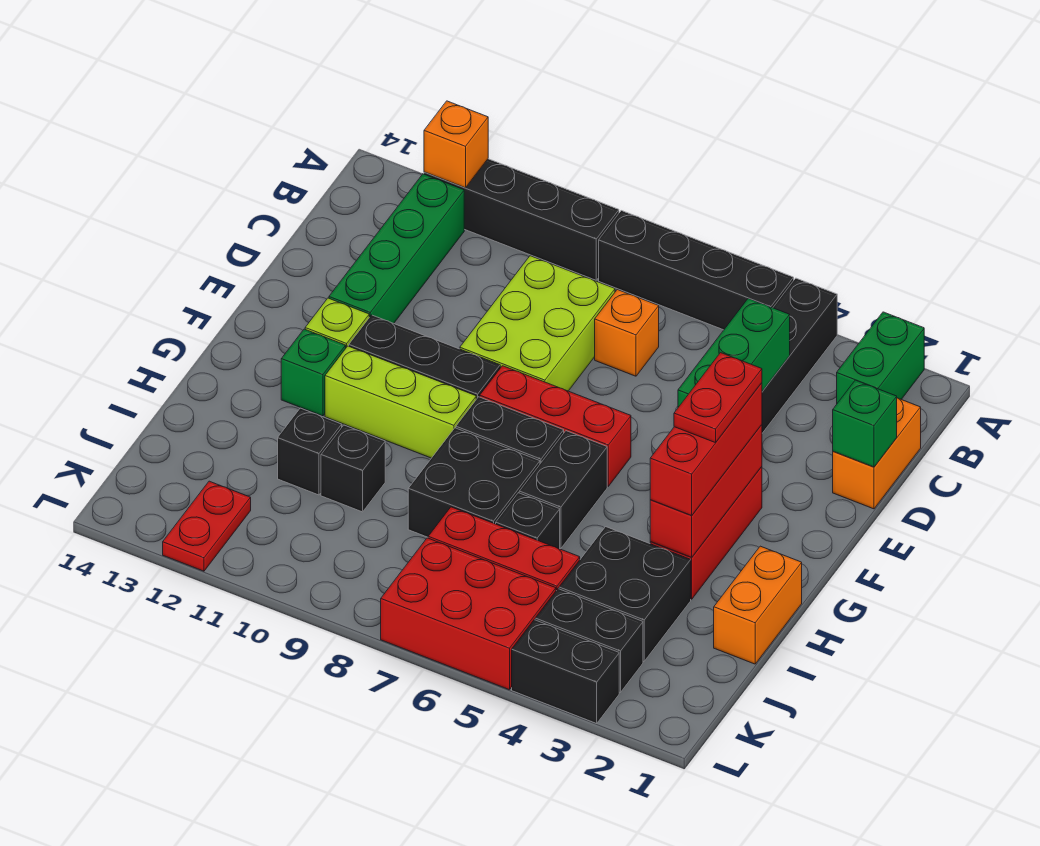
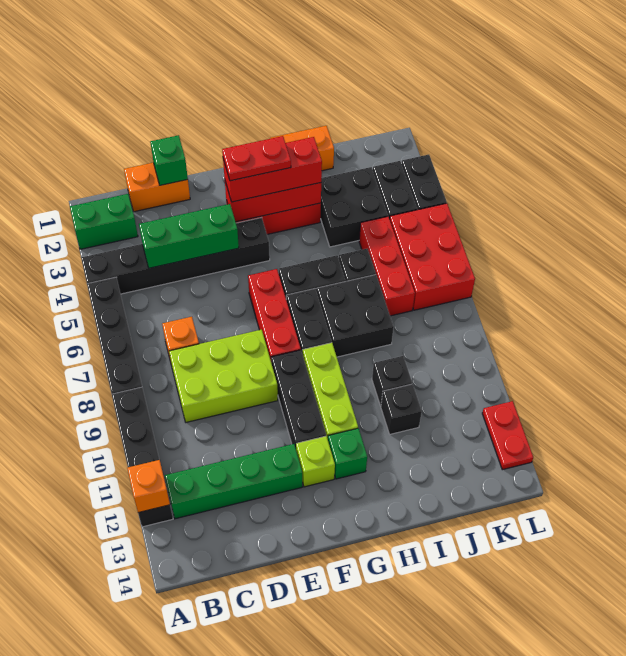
red 1x2 plate [163,481,251,571] -> red 1x2 plate turned to [482,401,533,470]

